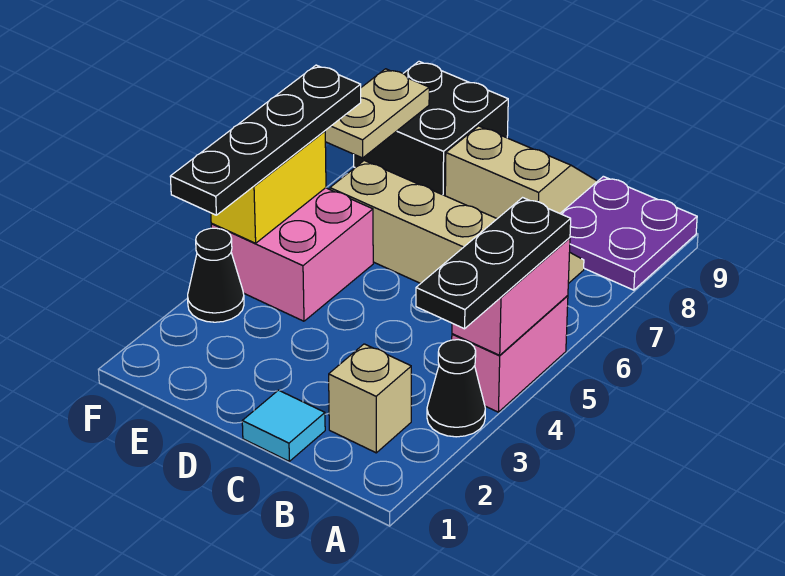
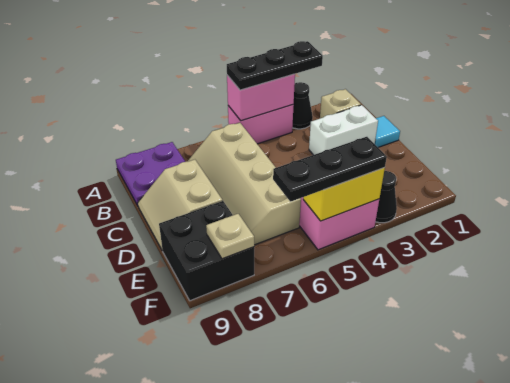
none -> white 1x2 brick [309,105,378,155]
black 1x4 plate [170,65,361,215] -> black 1x3 plate [273,137,387,202]
tan 1x2 plate [325,69,429,158] -> tan 1x1 plate [206,214,254,259]

